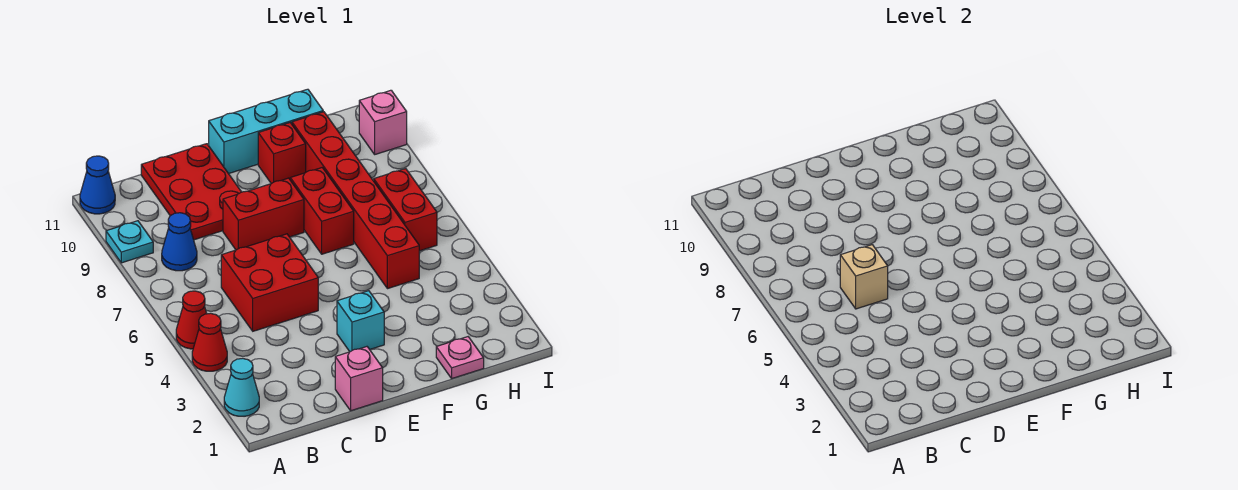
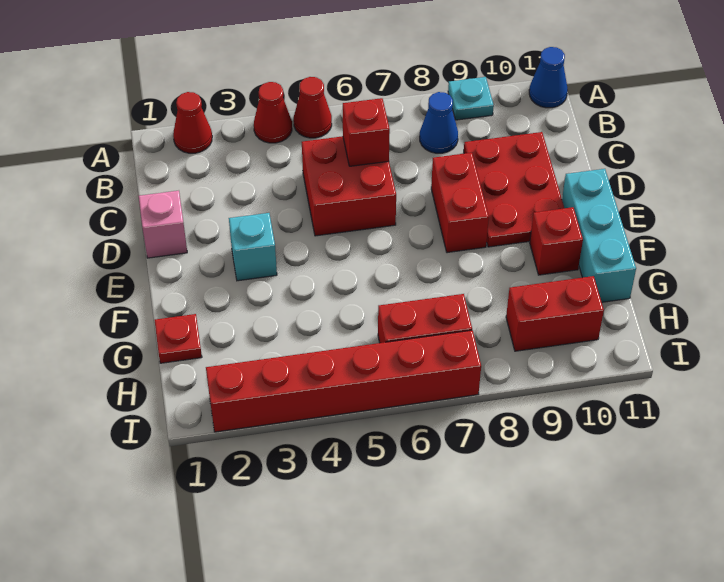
cyan 1x1 cone [224,358,259,416] -> red 1x1 cone [173,92,212,153]
tan 1x1 brick [840,245,888,309] -> red 1x1 brick [343,98,390,166]
red 2x3 plate [141,144,241,240] -> red 2x3 plate turned to [464,132,564,247]
red 1x2 brick [290,168,354,254] -> red 1x2 brick moved to [506,276,604,351]
pink 1x1 plate [436,337,484,378] -> red 1x1 plate [155,314,202,363]
red 1x6 brick [292,112,419,289] -> red 1x6 brick moved to [206,330,481,432]
pink 1x1 brick [359,90,407,154] -> none

